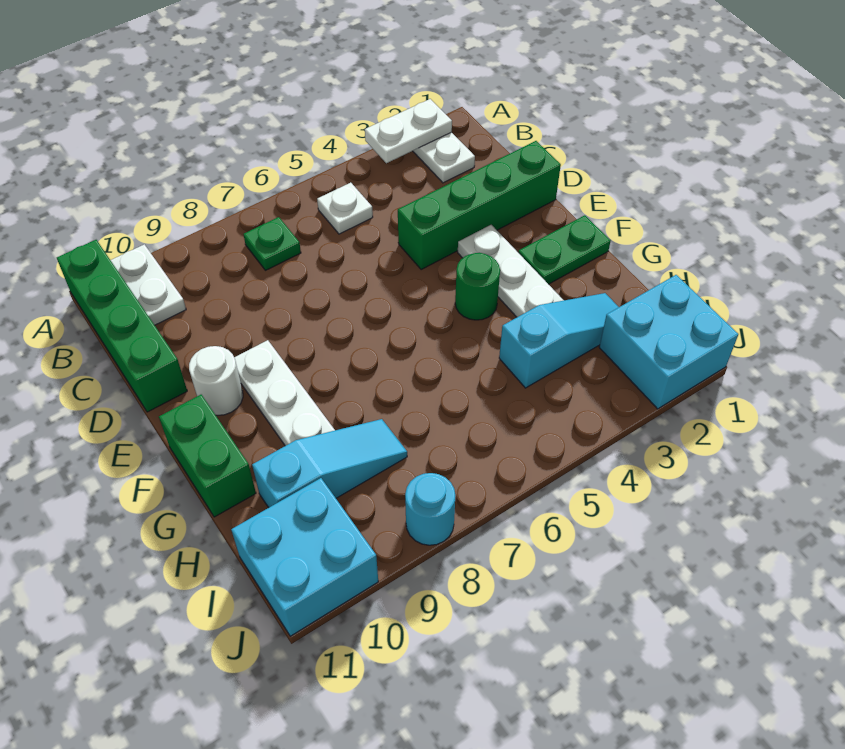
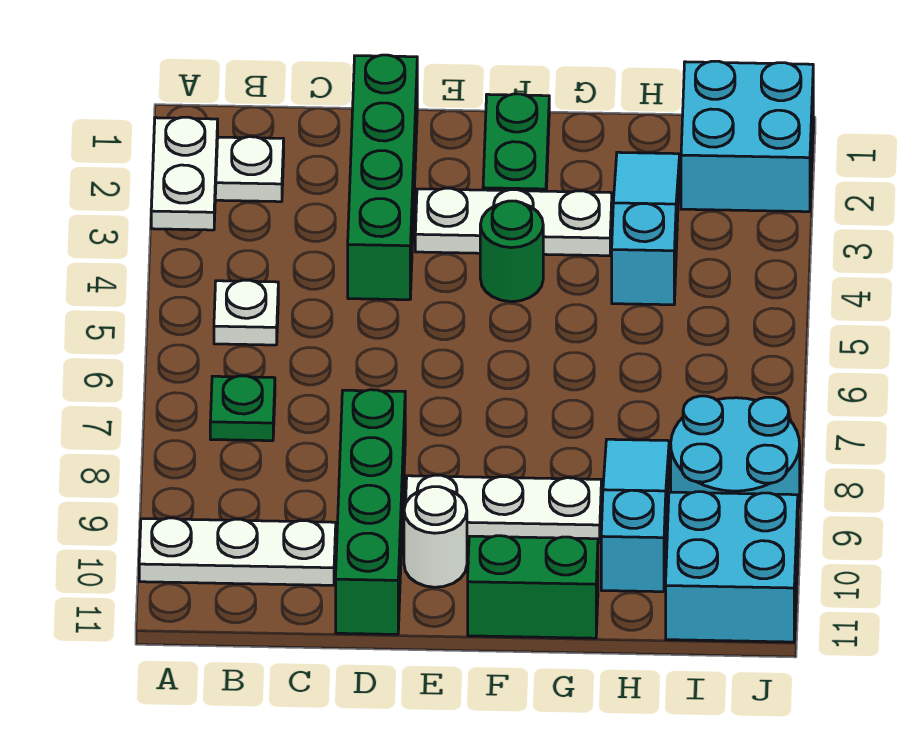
white 1x2 plate [111,244,186,325] -> white 1x3 plate [139,518,336,585]
green 1x4 brick [57,240,187,412] -> green 1x4 brick turned to [336,390,405,634]
cyan 1x1 round brick [405,473,455,545] -> cyan 2x2 round brick [671,396,800,507]

